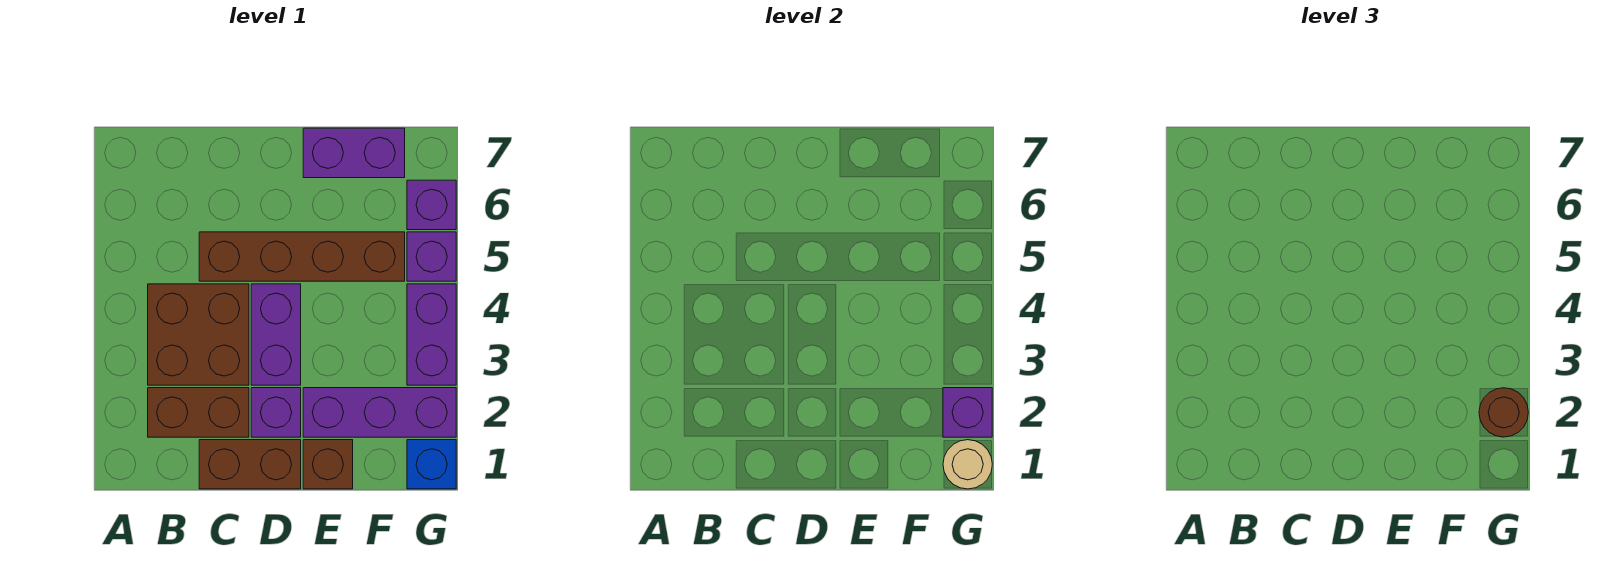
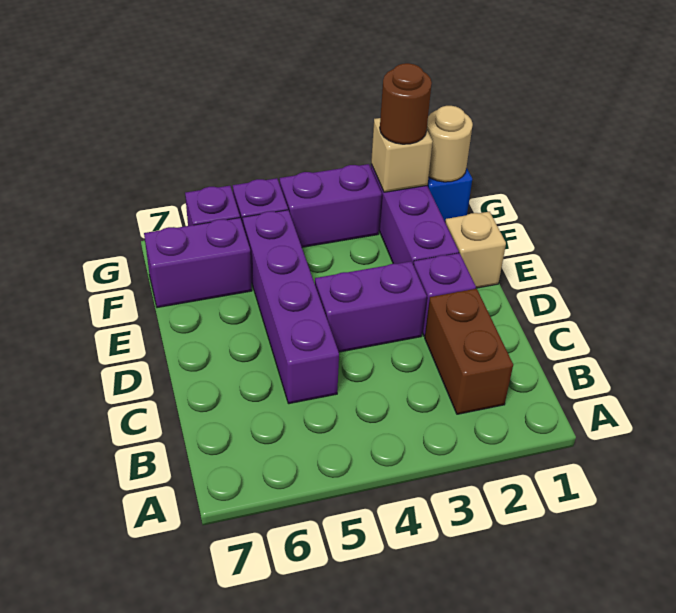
brown 2x2 brick [148,284,249,385] -> none
brown 1x2 brick [199,440,301,489] -> none
brown 1x4 brick [199,232,405,281] -> purple 1x4 brick [243,210,339,404]
brown 1x1 brick [303,440,353,489] -> tan 1x1 brick [445,212,506,288]
purple 1x2 brick [303,128,405,178] -> purple 1x2 brick turned to [144,218,252,308]
purple 1x1 brick [943,388,992,437] -> tan 1x1 brick [371,118,433,192]

